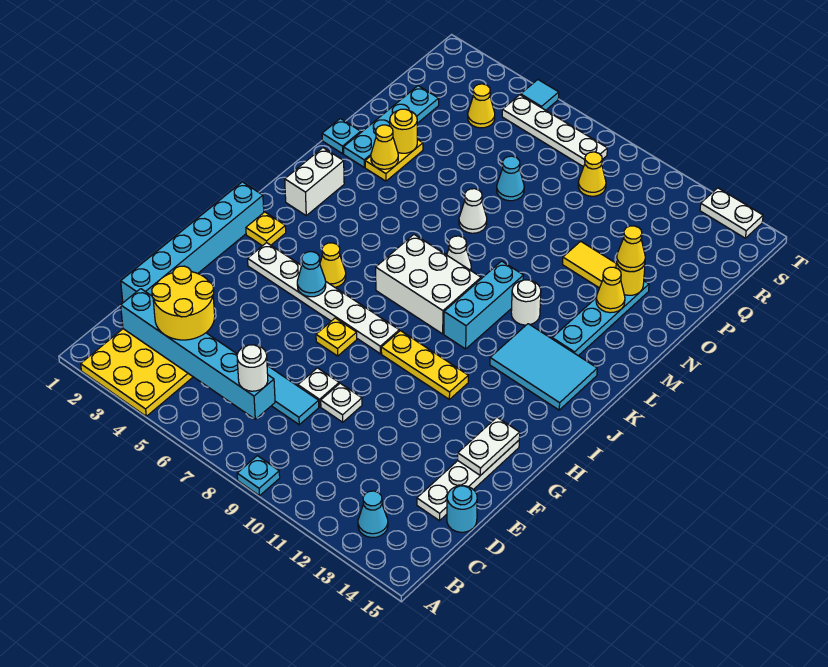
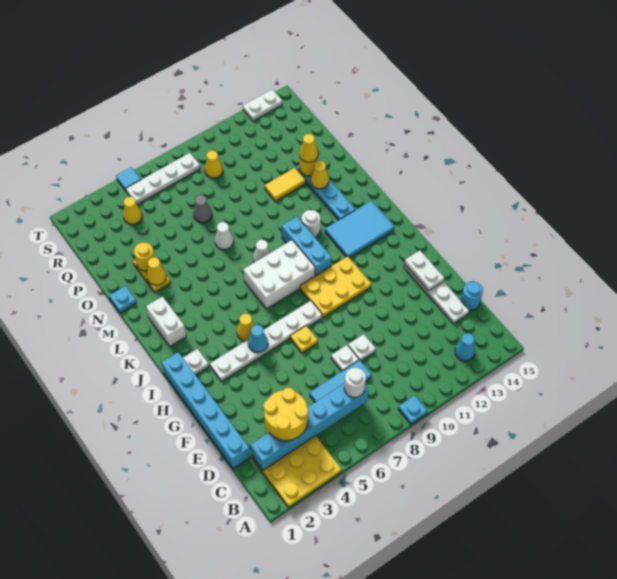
yellow 1x3 plate [381,331,468,399] -> yellow 2x3 plate [300,256,371,317]
yellow 1x1 plate [246,212,286,246] -> white 1x1 plate [183,349,209,375]
cyan 1x4 plate [344,86,439,167] -> none
cyan 1x1 cone [497,156,524,201] -> grey 1x1 cone [193,195,212,223]

